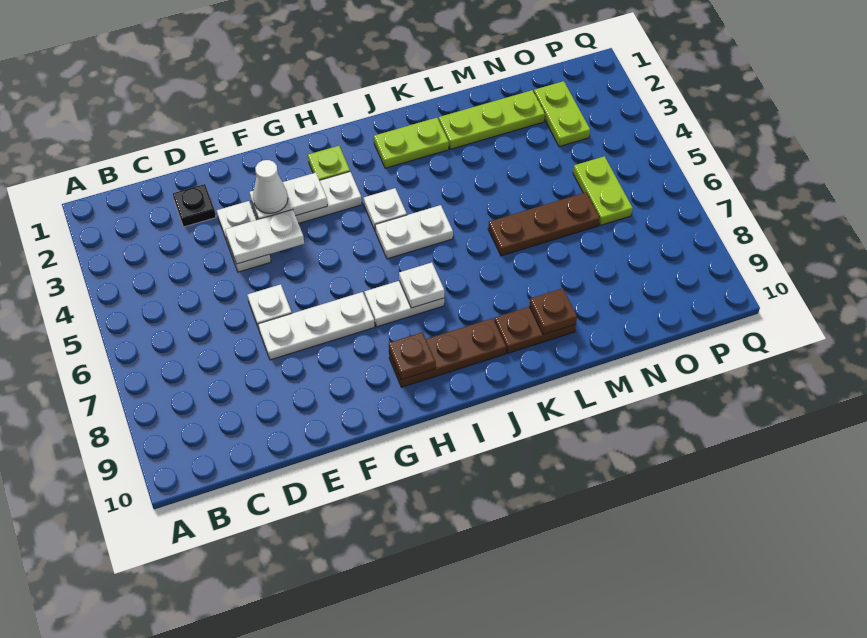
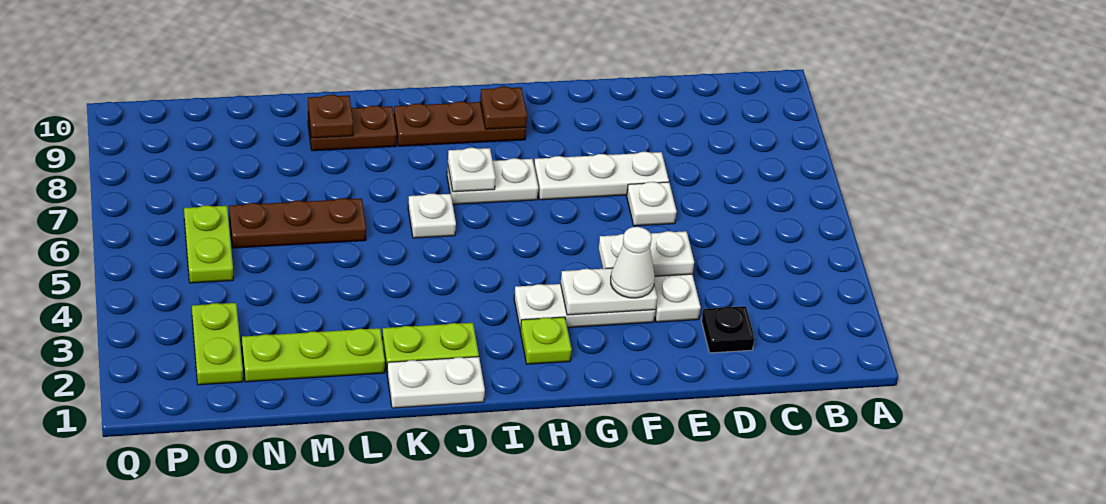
white 1x1 plate [364,188,407,230] -> white 1x1 plate moved to [408,194,456,238]
white 1x2 plate [375,205,453,259] -> white 1x2 plate moved to [387,357,485,408]

